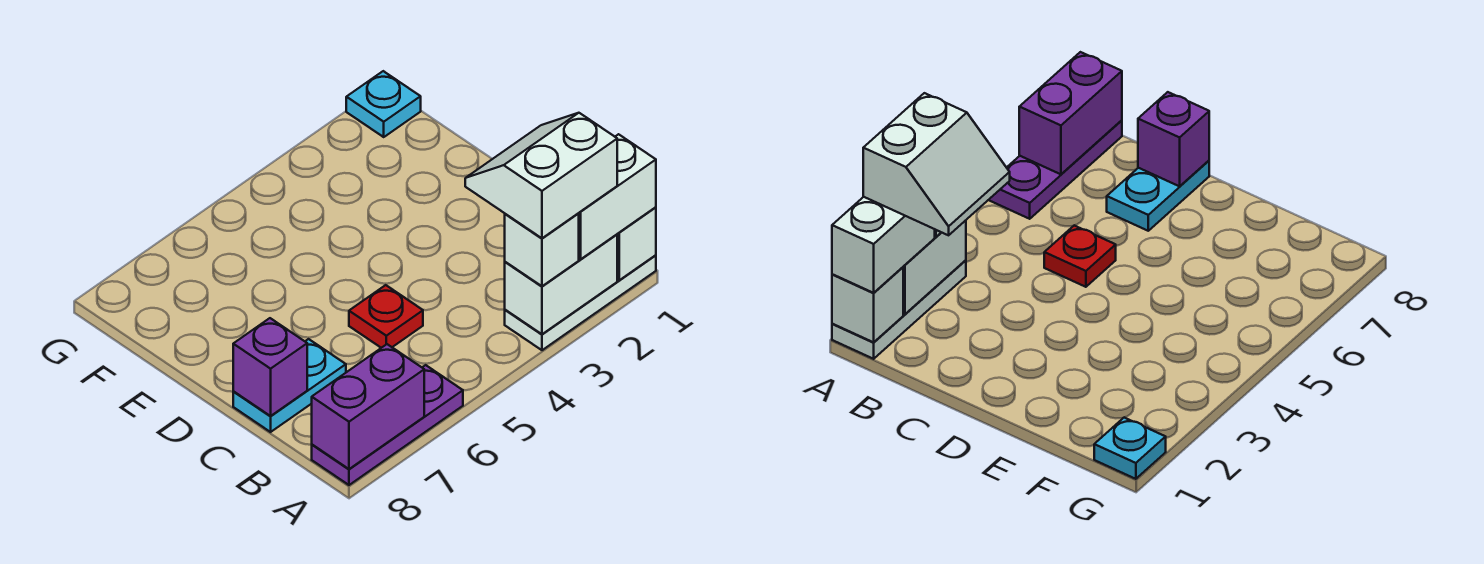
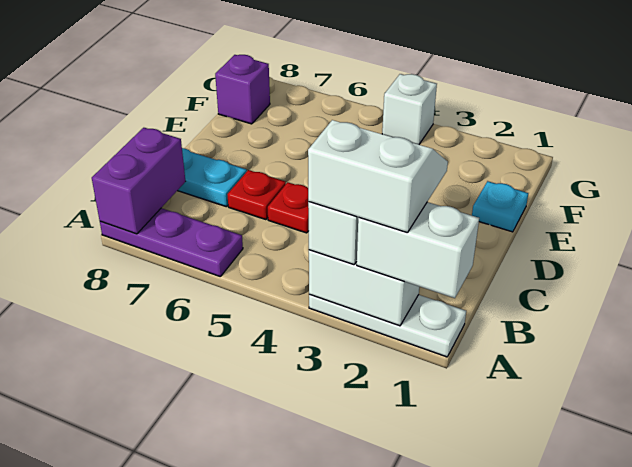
white 1x1 brick [617,207,656,280] -> white 1x1 brick moved to [382,74,437,145]
purple 1x2 brick [312,344,424,469] -> purple 1x2 brick turned to [92,128,185,234]
none -> red 1x1 plate [227,170,286,220]
purple 1x1 brick [233,318,307,416] -> purple 1x1 brick moved to [215,55,270,124]
cyan 1x1 plate [346,71,421,137] -> cyan 1x1 plate moved to [472,181,528,232]

